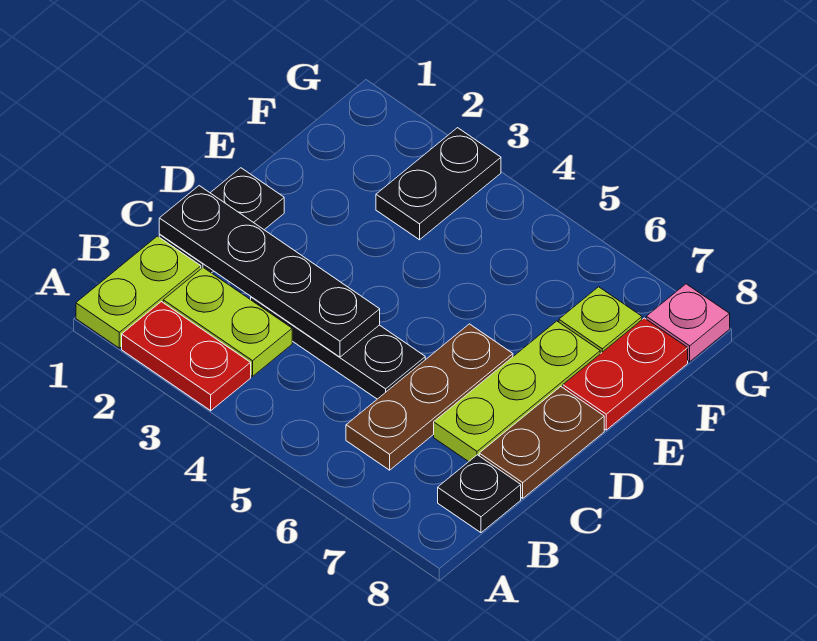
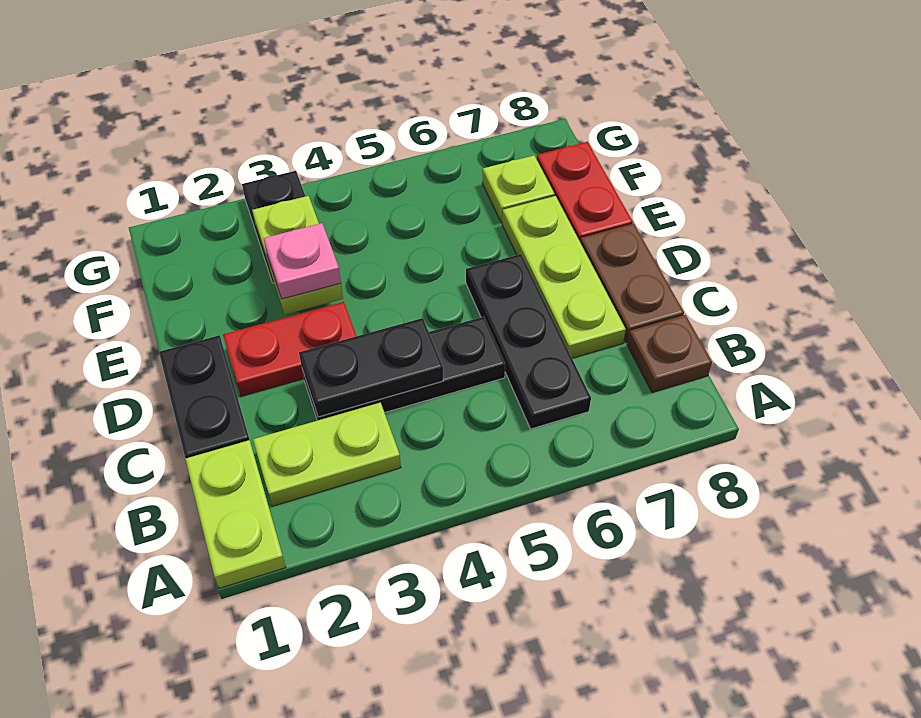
red 1x2 plate [122,302,251,411] -> red 1x2 plate moved to [223,302,356,396]
brown 1x3 plate [346,324,513,470] -> black 1x3 plate [466,254,591,429]
black 1x1 plate [438,455,521,533] -> brown 1x1 plate [627,315,712,393]
black 1x4 plate [159,186,380,357] -> black 1x2 plate [299,318,443,417]
none -> lime 1x2 plate [252,196,343,314]
pink 1x1 plate [646,284,730,362] -> pink 1x1 plate moved to [263,223,341,299]

